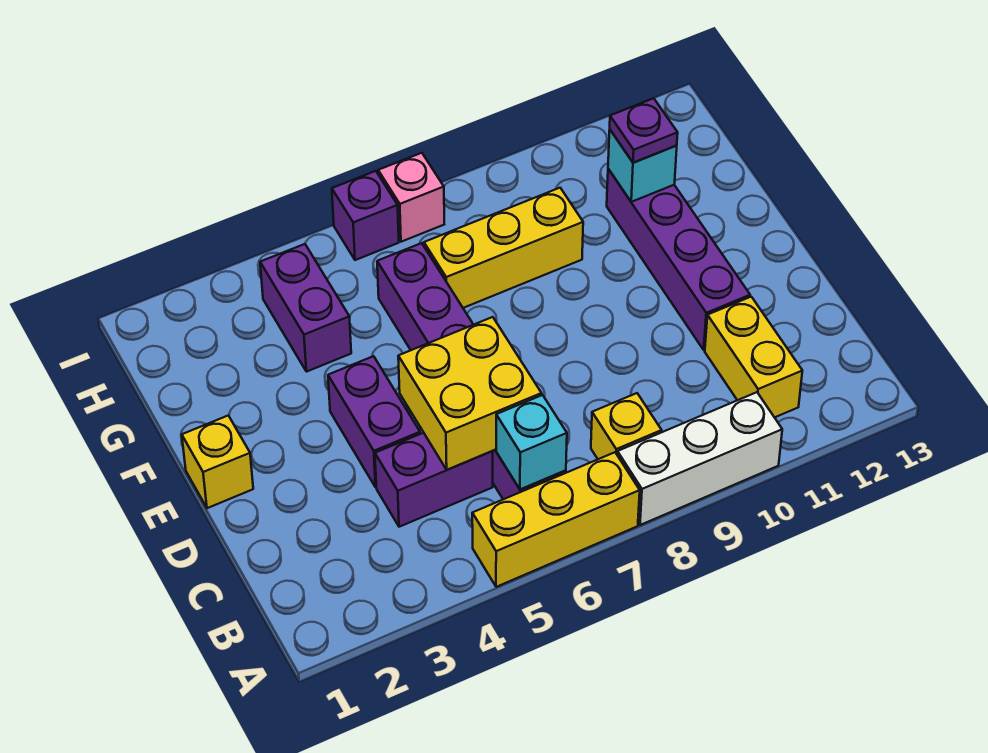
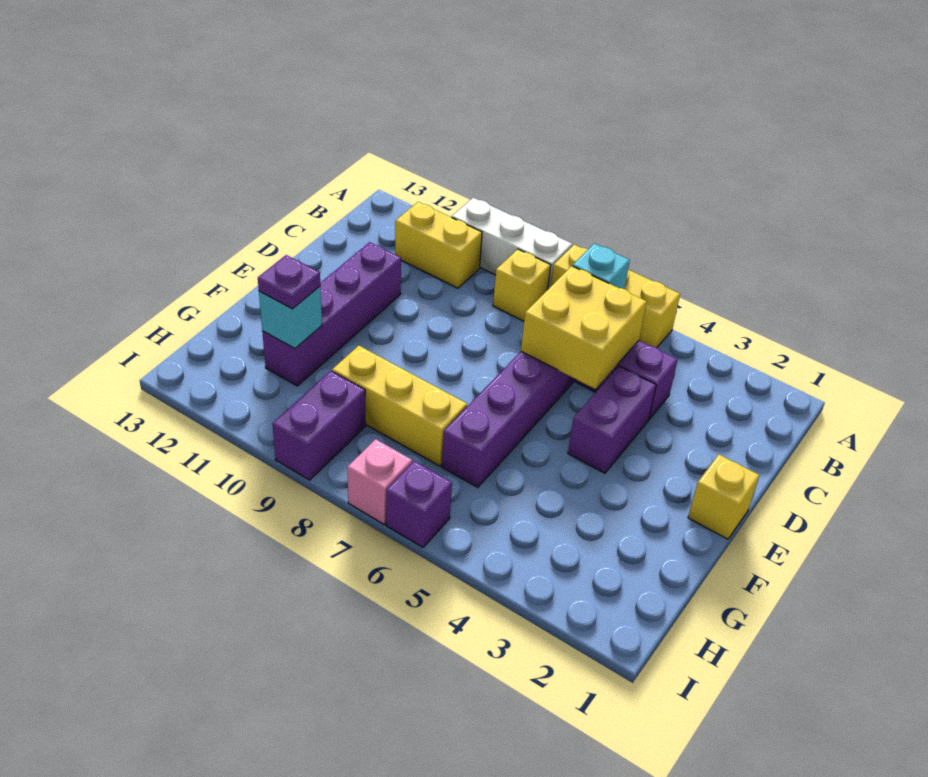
yellow 1x2 brick [705,297,802,417] -> yellow 1x2 brick turned to [395,202,482,288]
purple 1x2 brick [260,244,351,372] -> purple 1x2 brick moved to [272,371,366,480]

